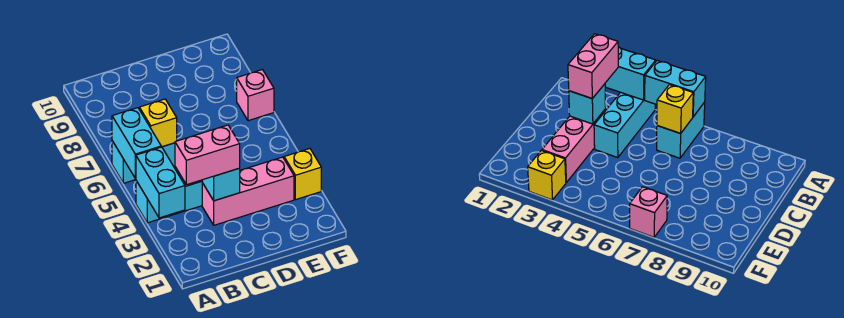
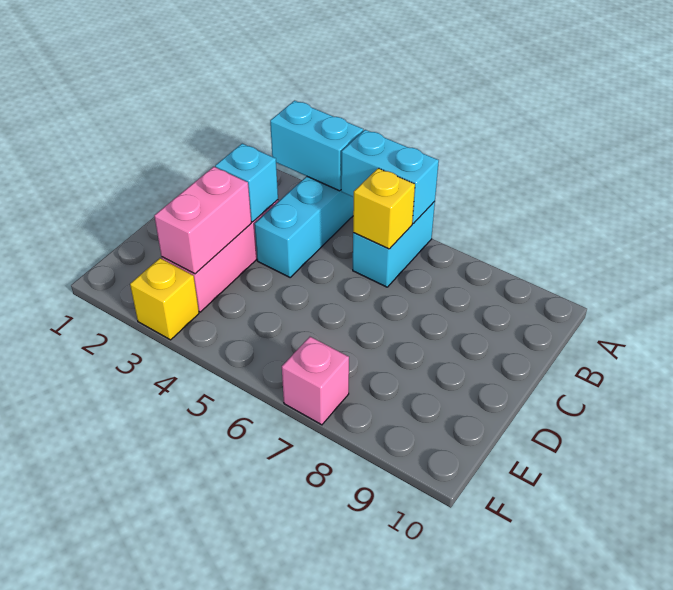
pink 1x2 brick [175,125,240,185] -> pink 1x2 brick moved to [154,167,251,274]

